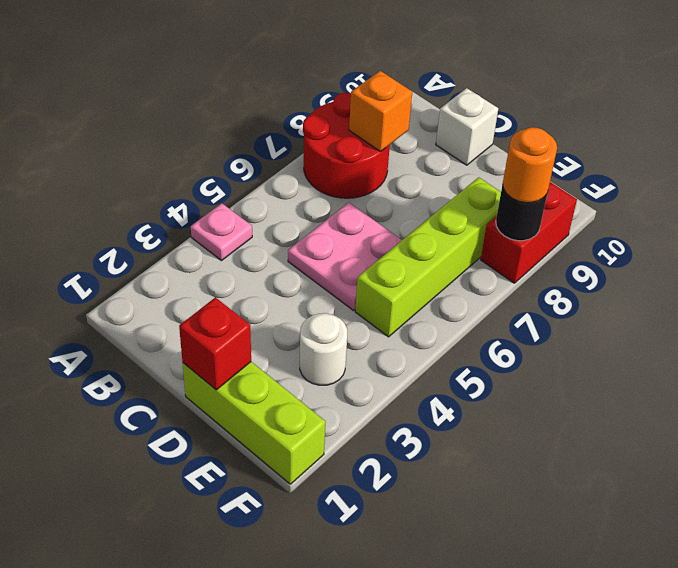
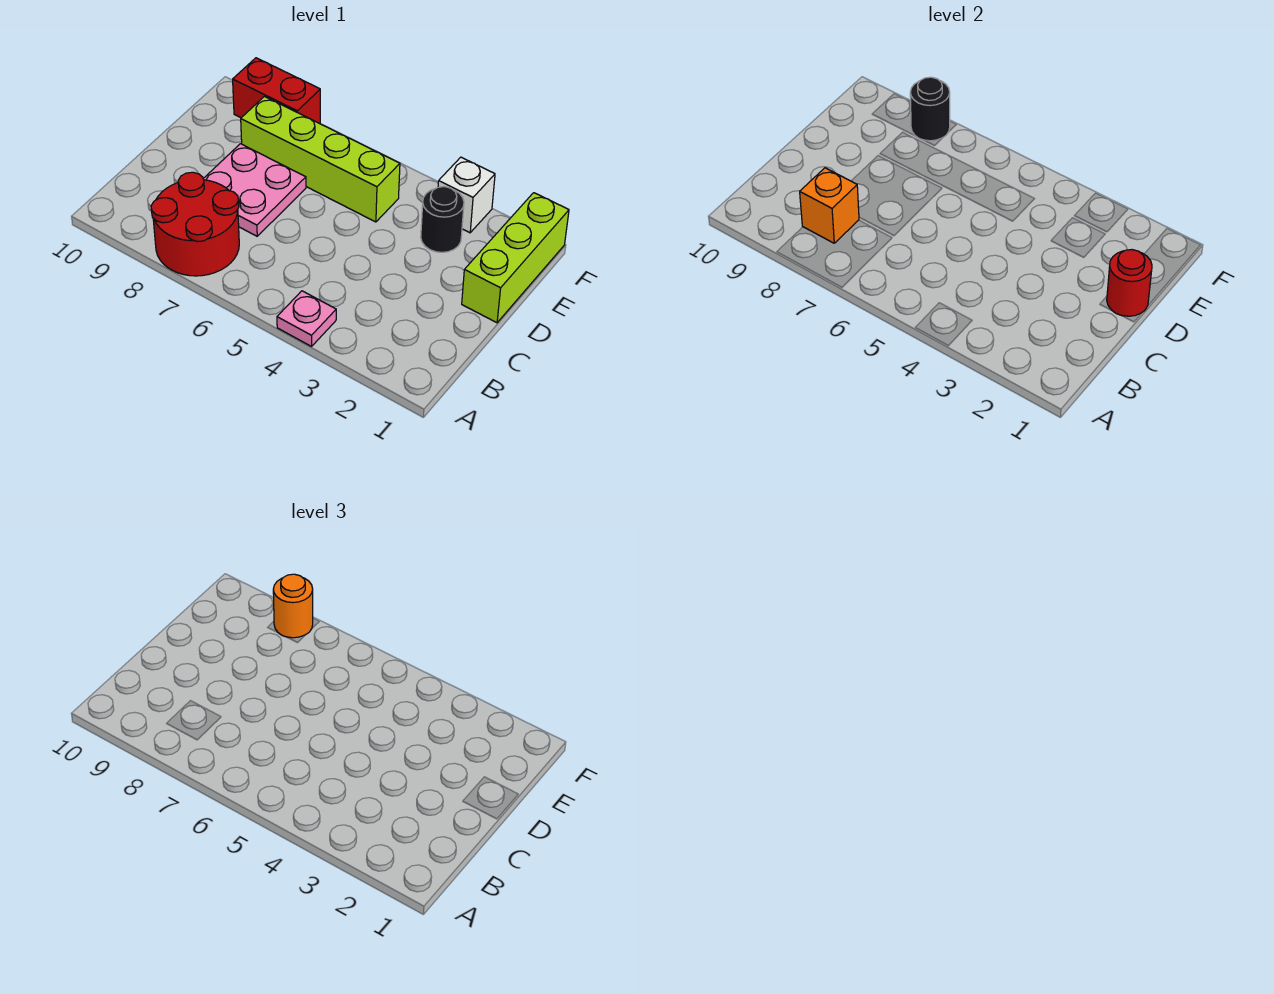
pink 2x2 plate [288,203,402,311] -> pink 2x2 plate moved to [203,144,306,236]
white 1x1 brick [436,88,498,165] -> white 1x1 brick moved to [438,157,495,233]
red 1x1 brick [179,297,251,390] -> red 1x1 round brick [1107,250,1152,316]
white 1x1 round brick [300,313,347,385] -> black 1x1 round brick [421,187,464,252]

